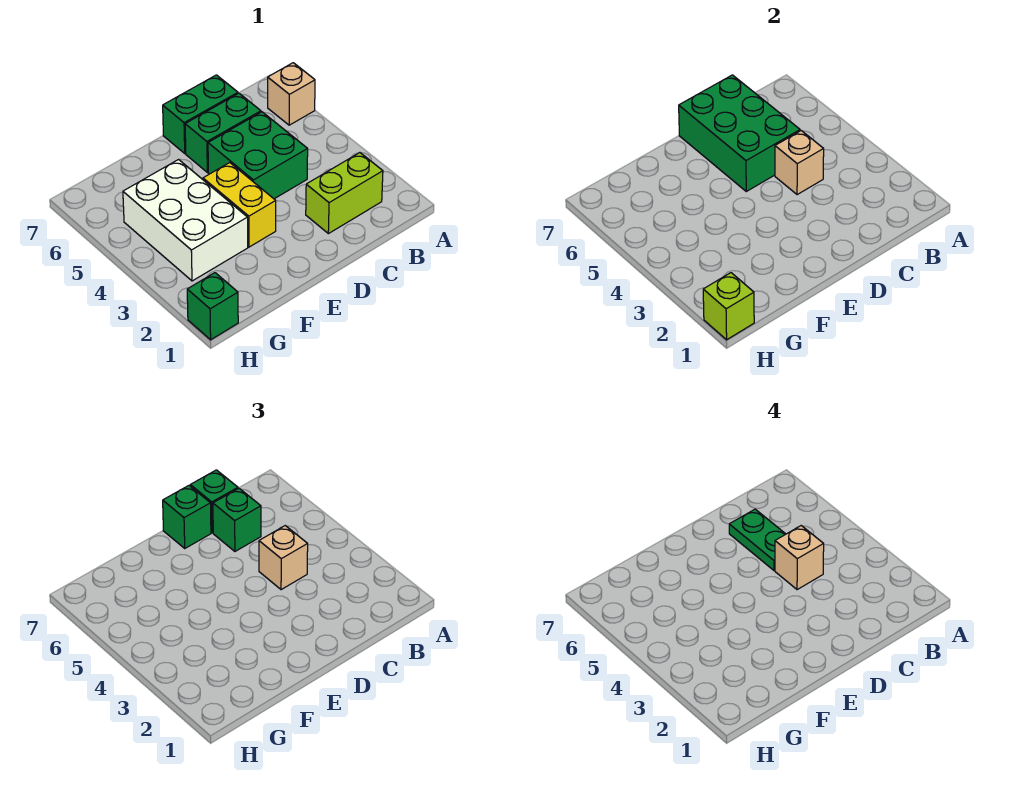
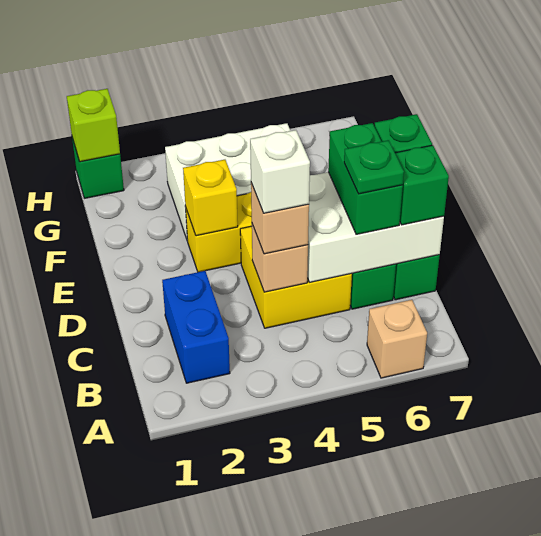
lime 1x2 brick [306,153,383,234] -> blue 1x2 brick [162,271,230,383]
green 2x2 brick [208,112,308,199] -> yellow 2x2 brick [240,226,352,328]
tan 1x1 brick [775,526,824,590] -> white 1x1 brick [250,130,310,213]
green 2x3 brick [679,75,800,191] -> white 2x3 brick [307,172,444,282]
green 1x2 plate [729,509,786,570] -> green 1x1 plate [344,140,404,194]
green 1x1 brick [213,489,261,551] -> green 1x2 brick [328,123,403,234]
none -> yellow 1x1 brick [183,160,238,236]

